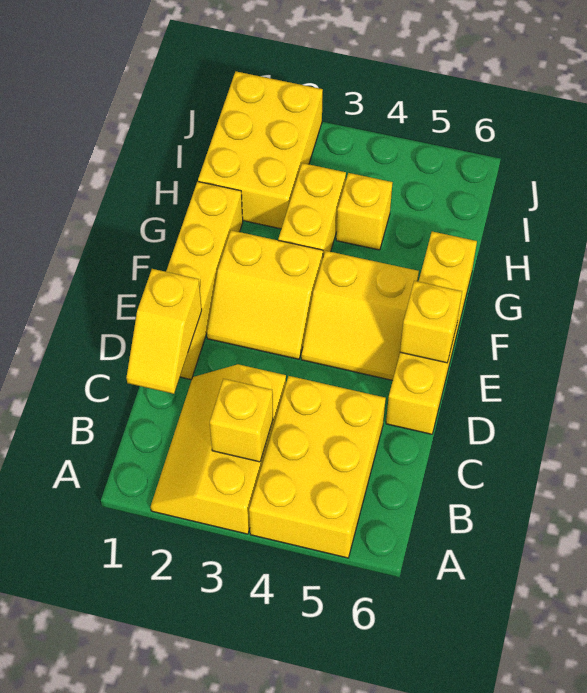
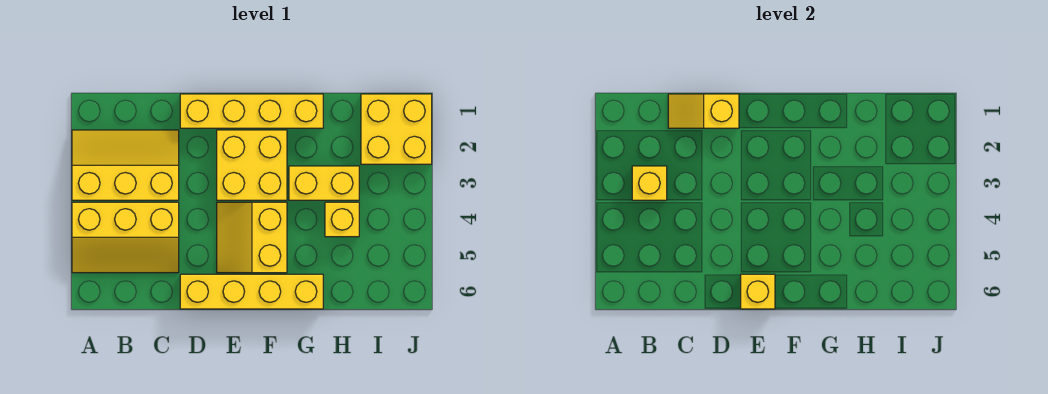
yellow 2x3 brick [249,376,386,558] -> yellow 2x3 slope [72,202,179,273]
yellow 2x2 slope [207,230,323,359] -> yellow 2x2 brick [217,130,287,200]
yellow 2x3 brick [198,72,323,229] -> yellow 2x2 brick [361,94,432,164]

